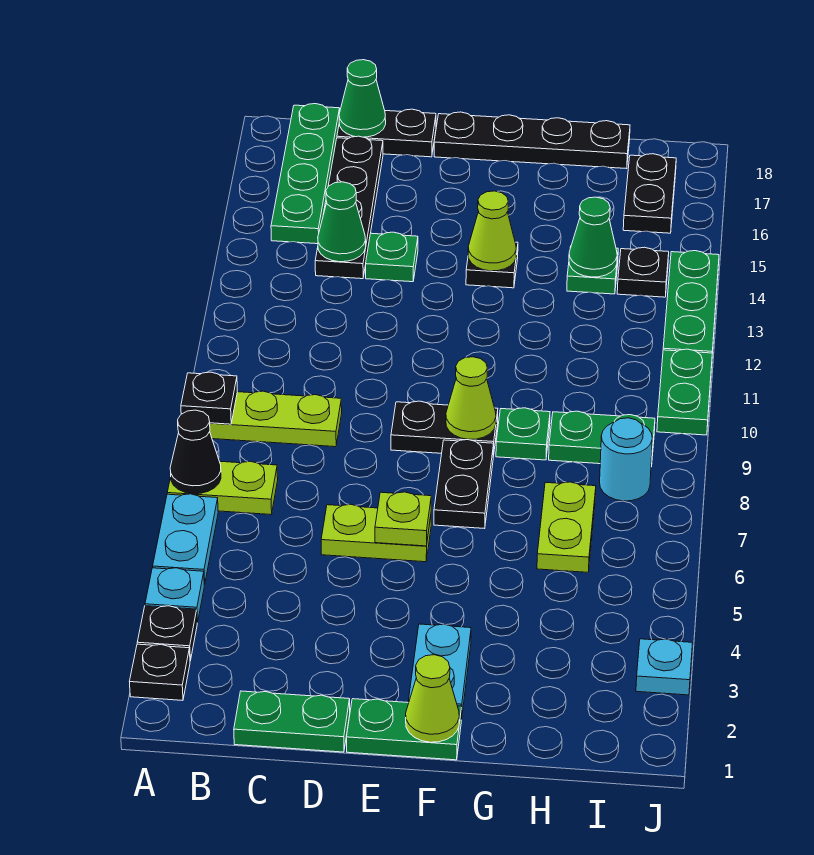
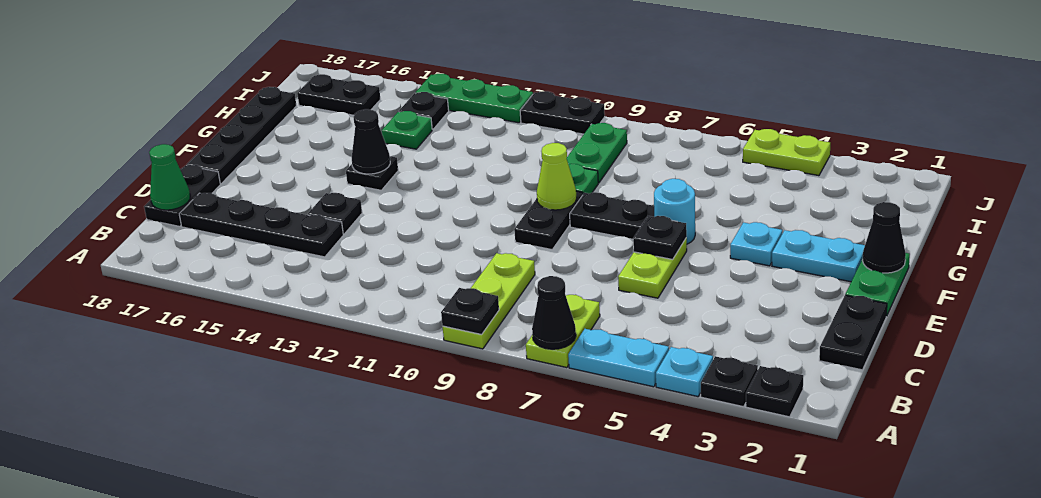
green 1x4 plate [271,104,340,244] -> none
green 1x2 plate [234,691,350,752] -> black 1x2 plate [819,295,887,370]
green 1x1 cone [318,182,366,262] -> none
green 1x1 plate [366,232,418,282] -> black 1x1 plate [308,193,362,234]
lime 1x1 plate [375,492,431,546] -> black 1x1 plate [633,216,687,259]
lime 1x1 cone [406,655,459,742] -> black 1x1 cone [863,202,906,273]
lime 1x1 cone [468,191,516,271] -> black 1x1 cone [352,109,390,174]
lime 1x2 plate [537,482,596,572] -> lime 1x2 plate moved to [743,129,830,176]
green 1x1 cone [569,197,617,277] -> none
cyan 1x1 round brick [600,418,652,501] -> cyan 1x1 round brick moved to [654,179,695,244]
cyan 1x1 plate [636,639,692,695] -> cyan 1x1 plate moved to [730,222,782,266]
green 1x2 plate [657,349,712,435] -> black 1x2 plate [520,91,605,134]

